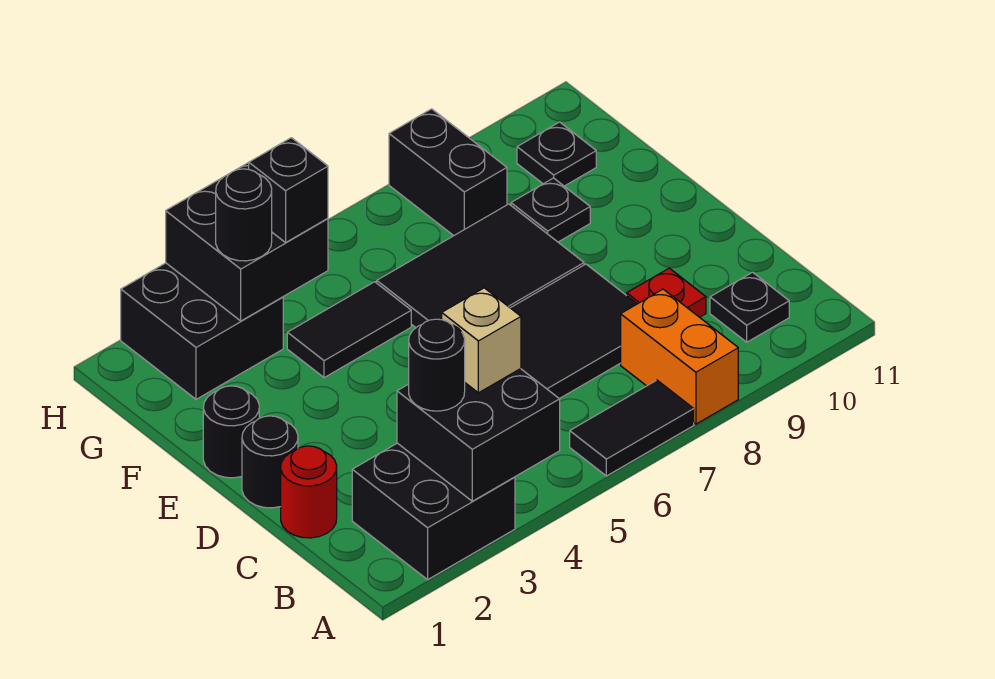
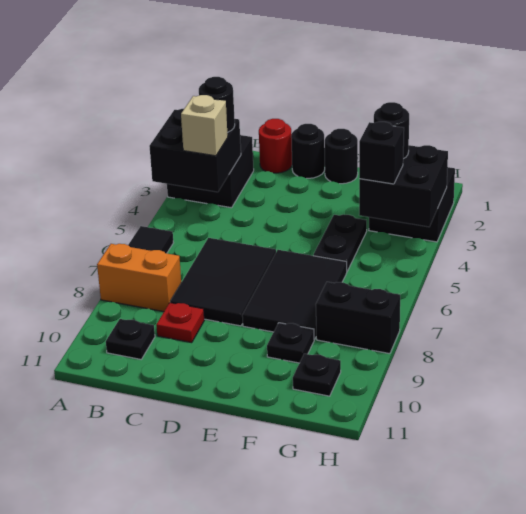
black 1x2 tile [287,282,411,378] -> black 1x2 plate [313,214,367,271]

